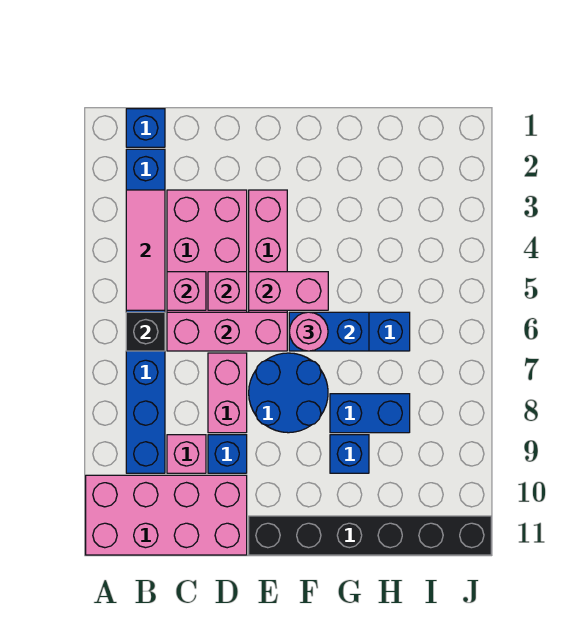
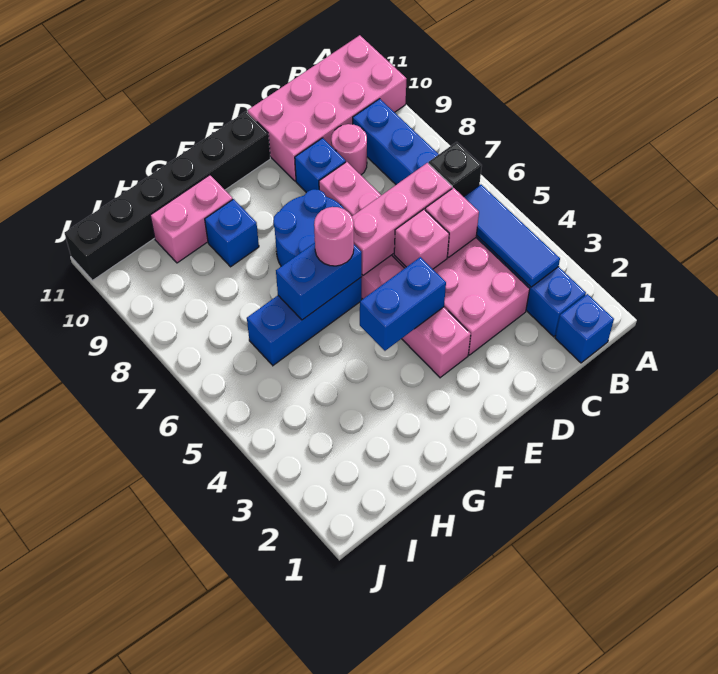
pink 1x3 tile [126,190,165,310] -> blue 1x3 tile [464,185,560,287]
pink 1x1 brick [167,435,206,473] -> pink 1x1 round brick [331,124,367,175]
pink 1x2 brick [249,272,328,310] -> pink 1x2 brick moved to [150,175,233,263]
blue 1x2 brick [330,394,410,433] -> blue 1x2 brick moved to [360,257,446,351]

